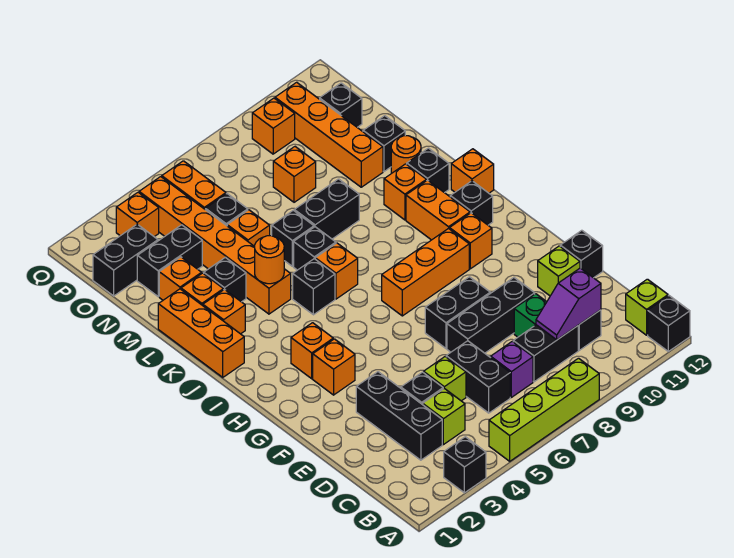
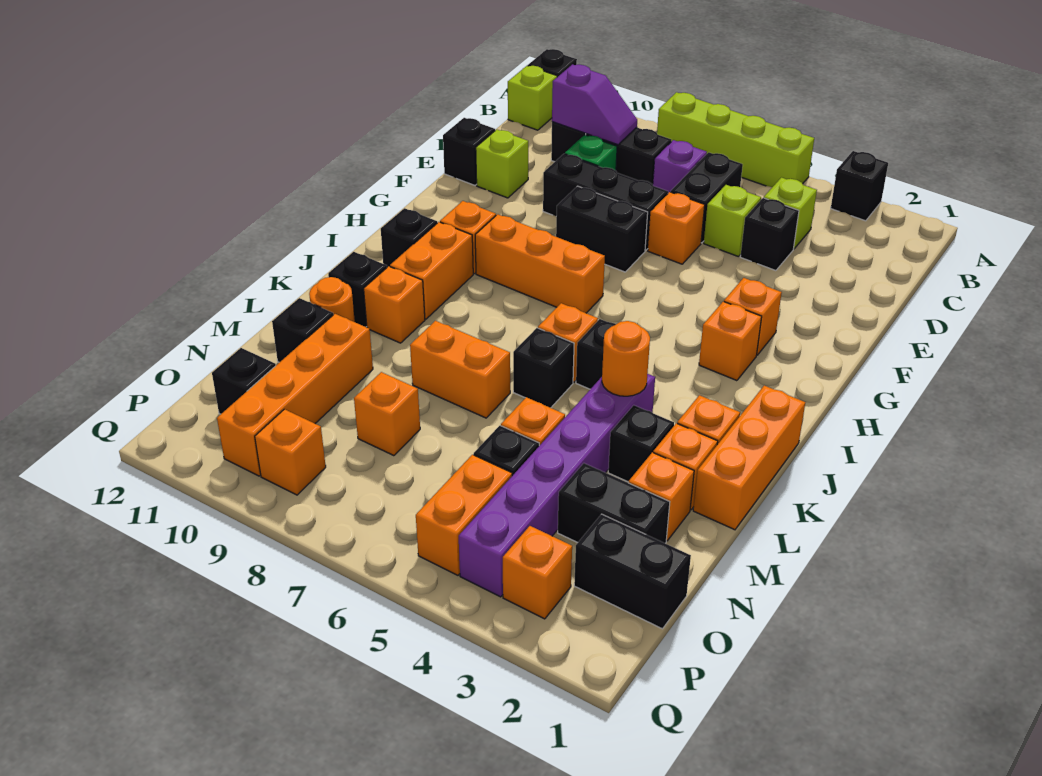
black 1x3 brick [356,372,442,460] -> none
orange 1x1 brick [451,149,494,193] -> orange 1x1 brick moved to [648,192,705,264]
orange 1x6 brick [139,177,291,314] -> purple 1x6 brick [459,374,655,597]
black 1x1 brick [272,210,314,266] -> none
black 1x2 brick [294,179,359,239] -> orange 1x2 brick [410,321,510,418]

